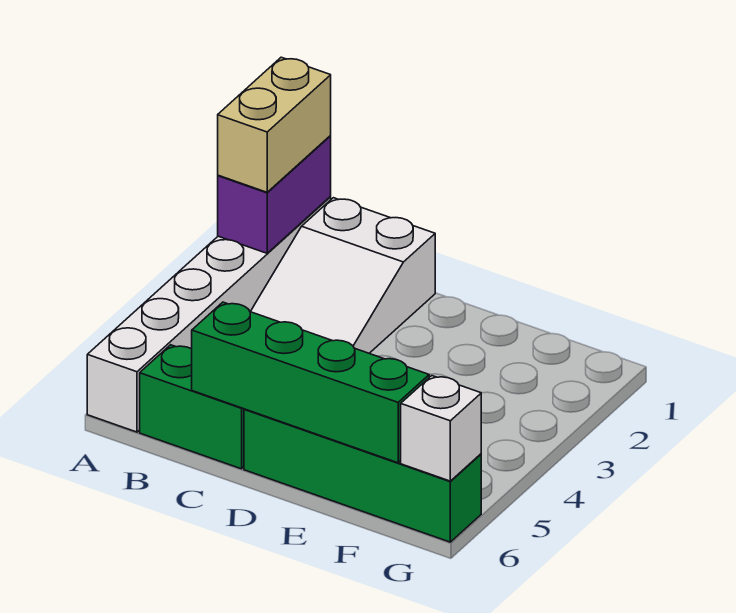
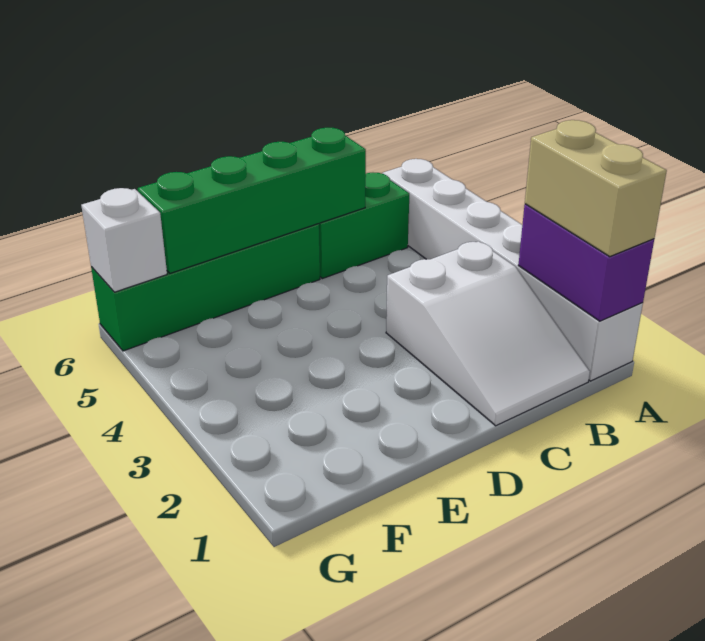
white 2x3 slope [251,198,435,353] -> white 2x3 slope turned to [386,241,590,426]

